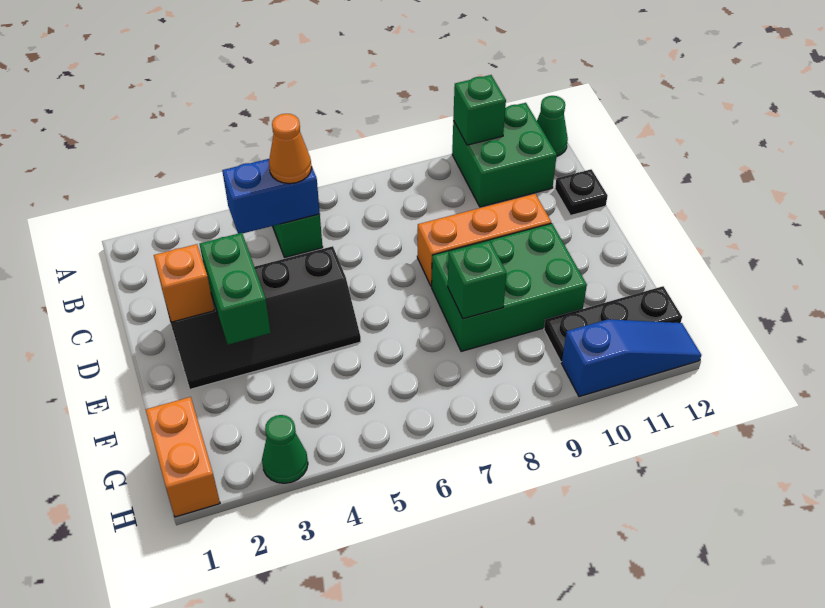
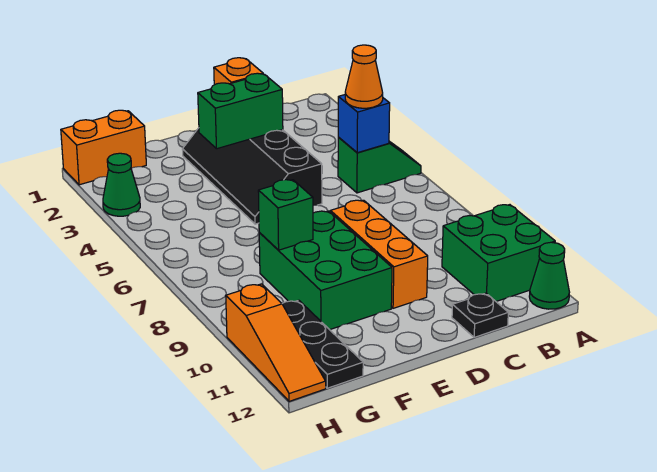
green 1x1 brick [453,75,506,145] -> none
blue 1x2 brick [222,159,320,234] -> blue 1x1 brick [338,95,390,153]
blue 1x3 slope [562,319,701,397] -> orange 1x3 slope [226,284,326,401]

